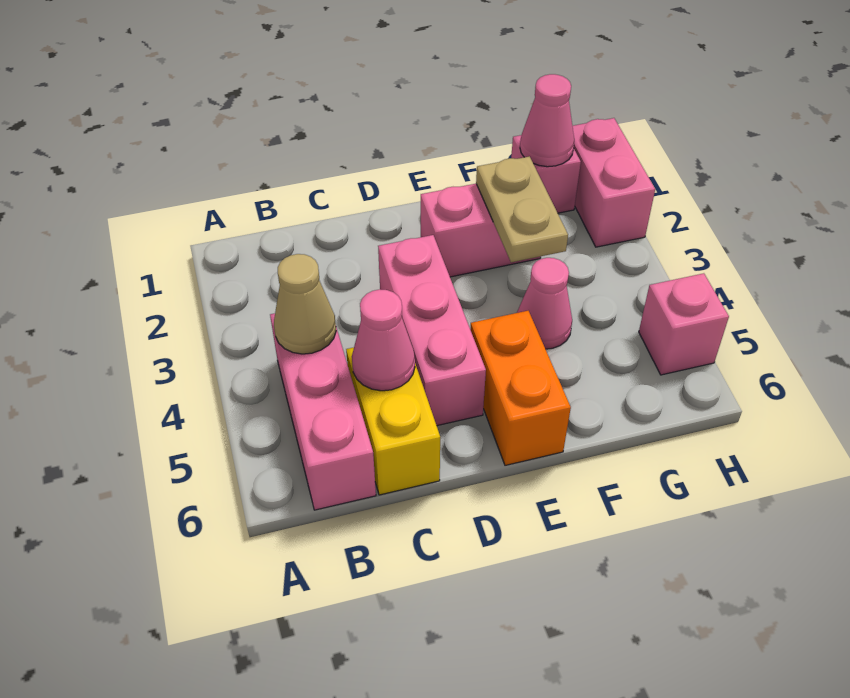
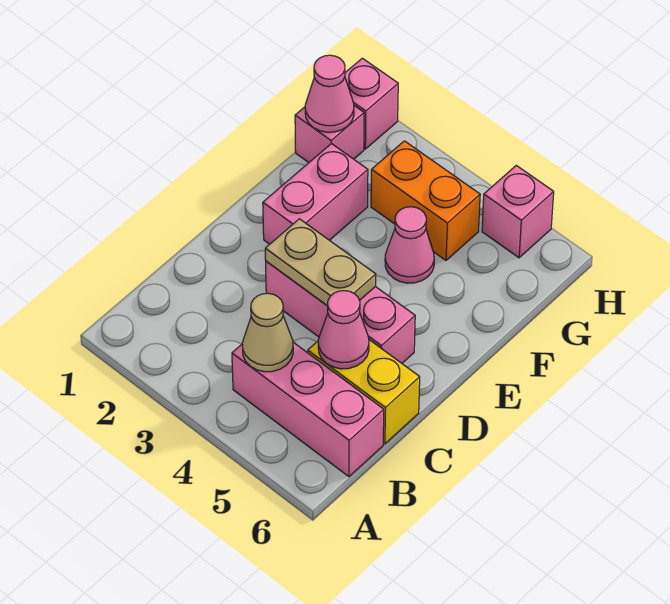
orange 1x2 brick [470,311,571,465] -> orange 1x2 brick moved to [371,141,480,260]
tan 1x2 plate [476,156,568,262] -> tan 1x2 plate moved to [265,219,376,306]
pink 1x2 brick [573,118,655,247] -> pink 1x1 brick [345,58,398,149]

